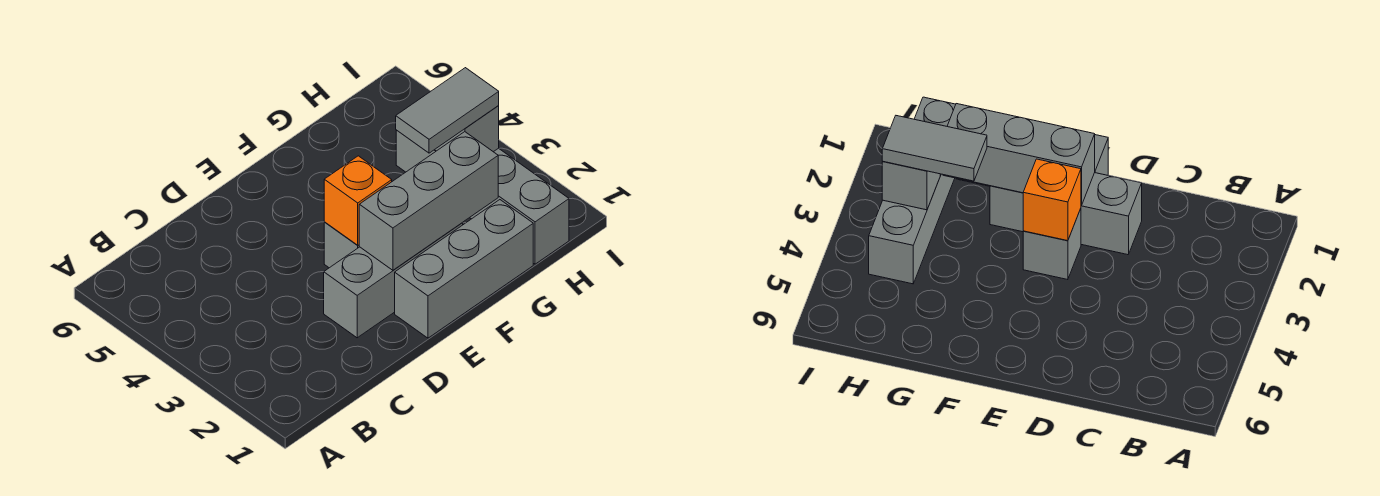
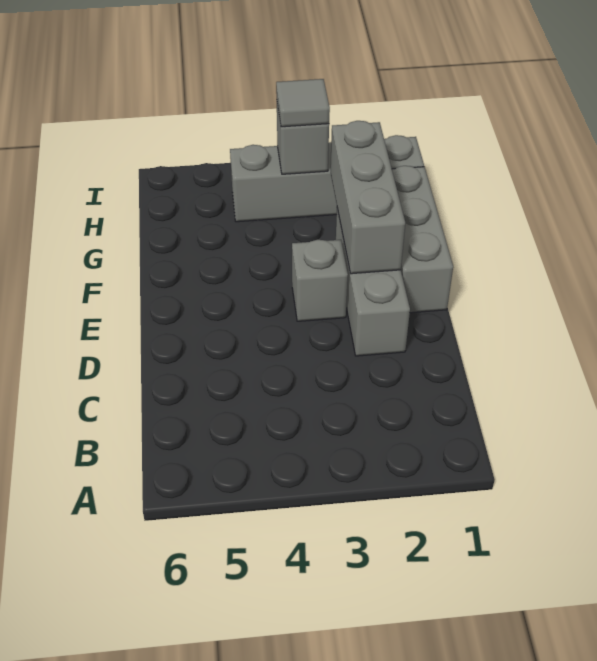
orange 1x1 brick [324,156,392,245] -> none
grey 1x2 tile [396,68,499,153] -> grey 1x1 tile [276,79,330,127]

